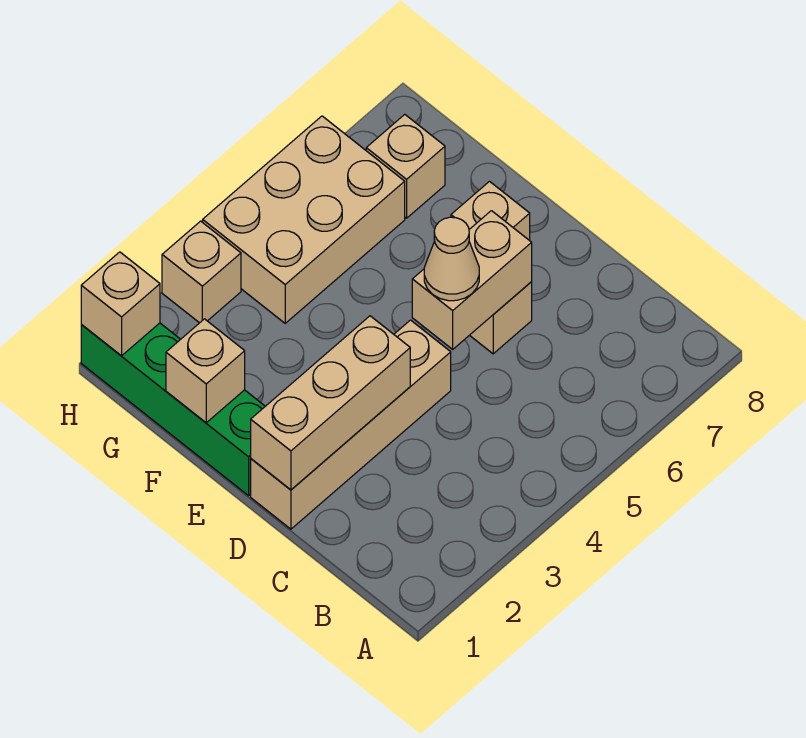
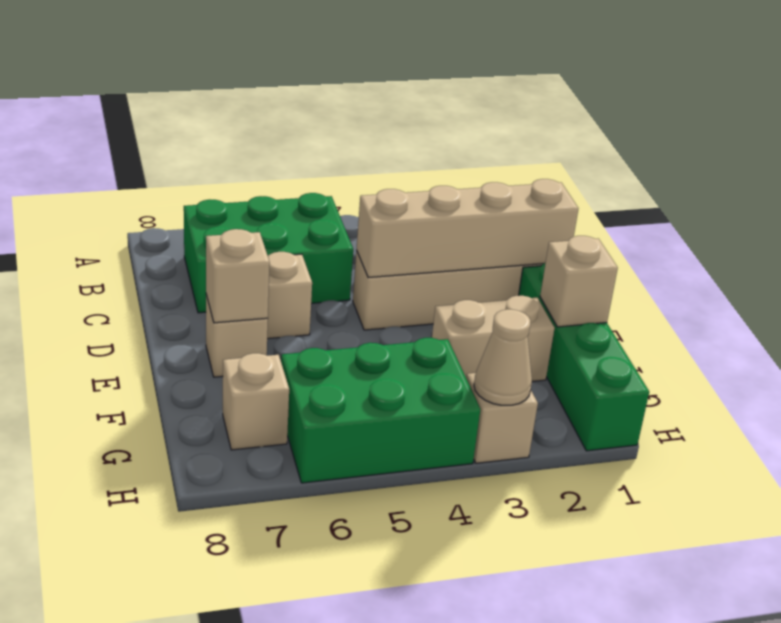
none -> green 2x3 brick [184,193,353,313]
tan 1x3 brick [251,316,410,490] -> tan 1x4 brick [356,179,578,278]
tan 1x2 brick [412,211,532,349] -> tan 1x2 brick moved to [432,296,555,382]
tan 1x1 cone [424,217,479,301] -> tan 1x1 cone moved to [474,309,532,405]
tan 2x3 brick [203,116,405,323] -> green 2x3 brick [281,338,480,483]
tan 1x1 brick [81,252,160,356] -> tan 1x1 brick moved to [206,229,270,323]

